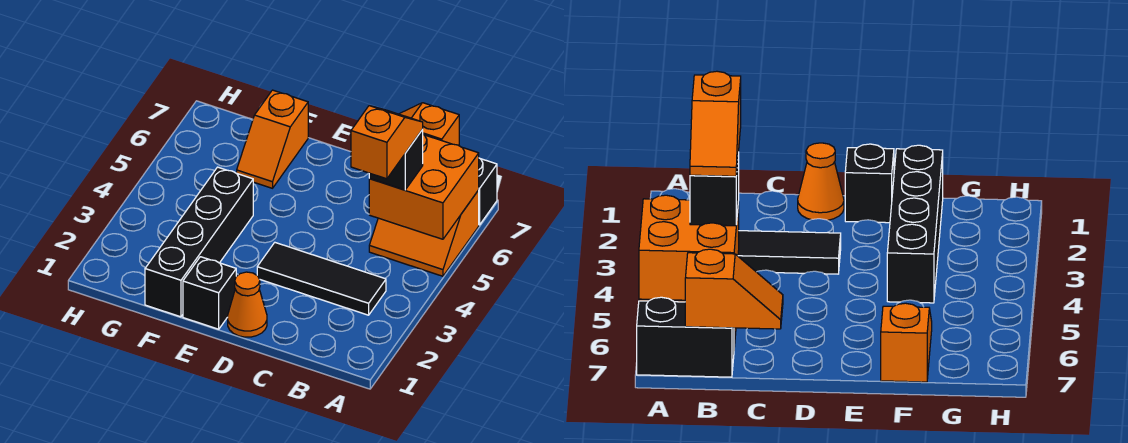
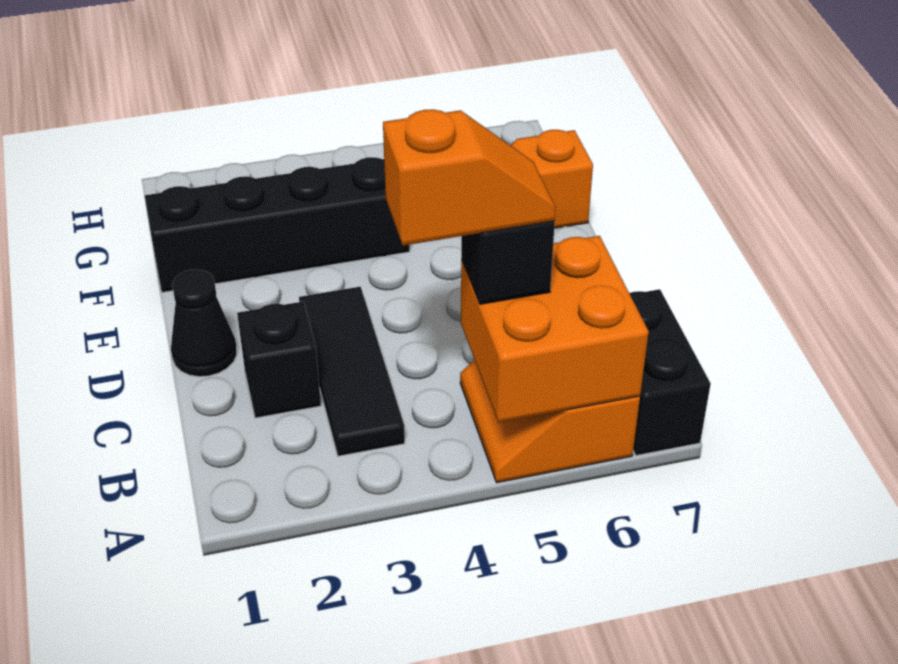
orange 1x2 slope [400,103,459,145] -> none
orange 1x1 cone [228,272,267,337] -> black 1x1 cone [171,270,237,377]
black 1x1 brick [183,257,236,329] -> black 1x1 brick moved to [237,302,321,418]

